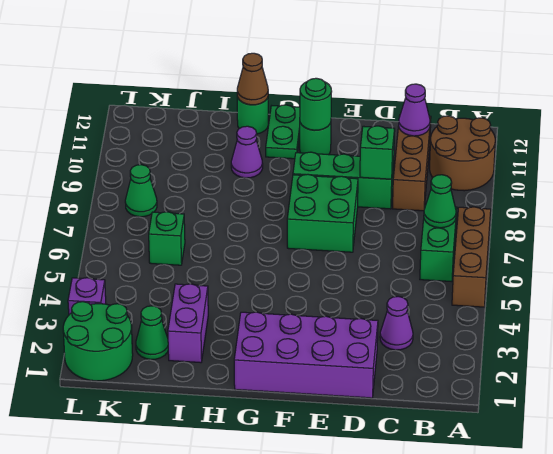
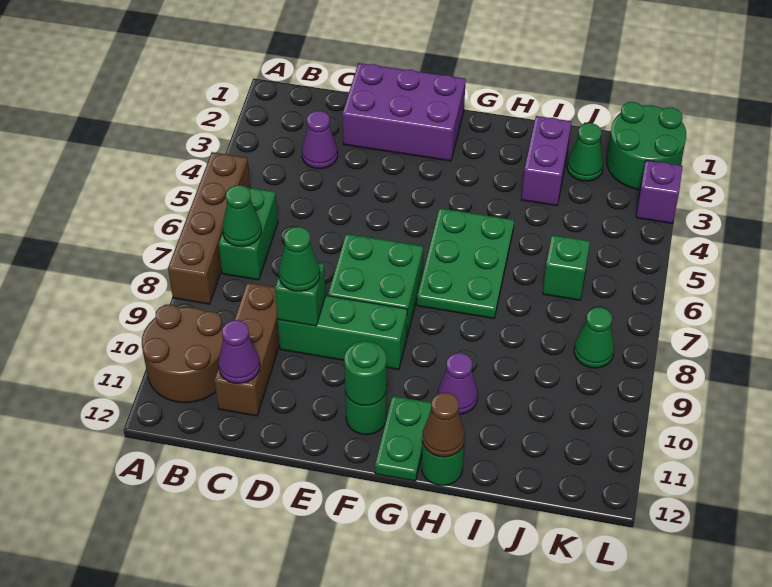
brown 1x3 brick [452,207,491,307] -> brown 1x4 brick [168,152,250,304]
purple 2x4 brick [234,312,378,398] -> purple 2x3 brick [342,63,466,161]
none -> green 1x1 cone [279,227,320,291]
none -> green 2x3 plate [417,208,514,318]

